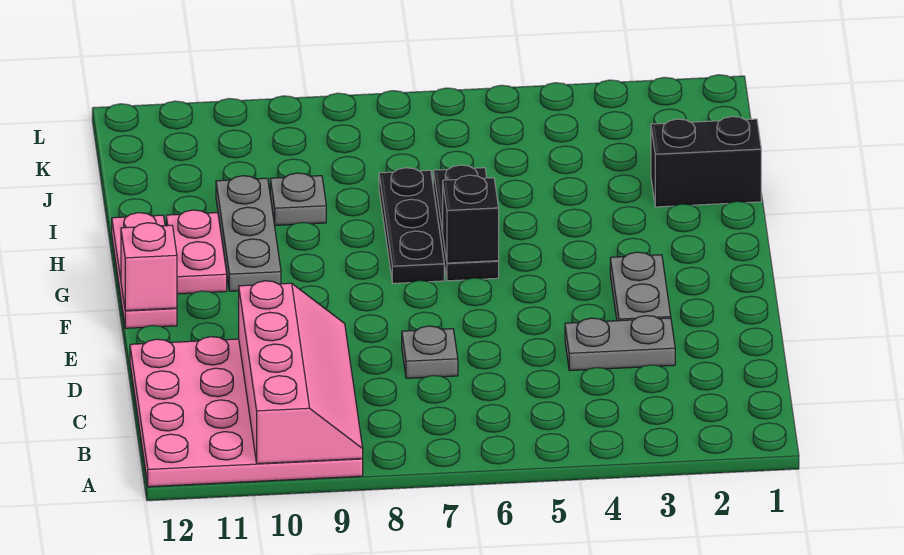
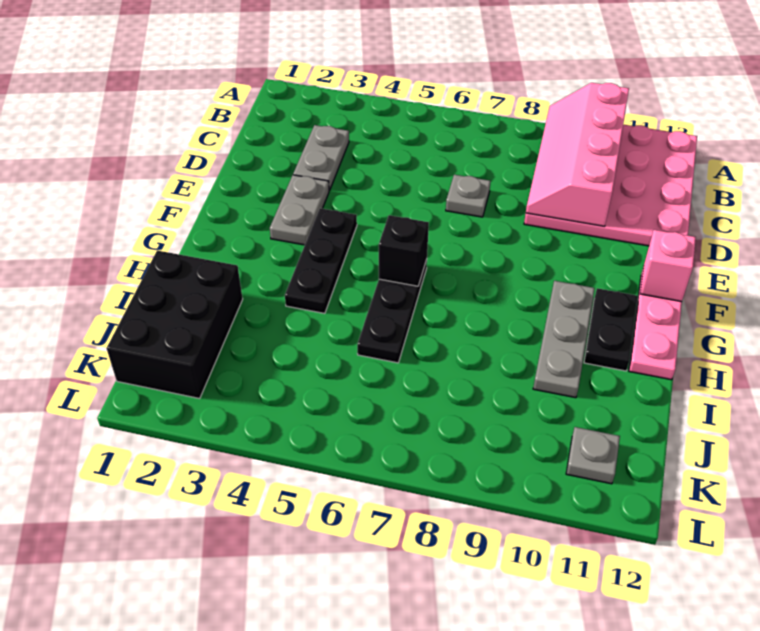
grey 1x2 plate [565,316,675,371] -> grey 1x2 plate turned to [293,125,349,191]
black 1x3 plate [379,168,444,283] -> black 1x3 plate moved to [285,208,357,313]
pink 1x2 plate [166,210,227,294] -> black 1x2 plate [584,288,638,371]
black 1x2 brick [651,116,761,207] -> black 2x3 brick [107,250,243,398]
grey 1x1 plate [270,173,326,225] -> grey 1x1 plate moved to [566,427,620,484]

